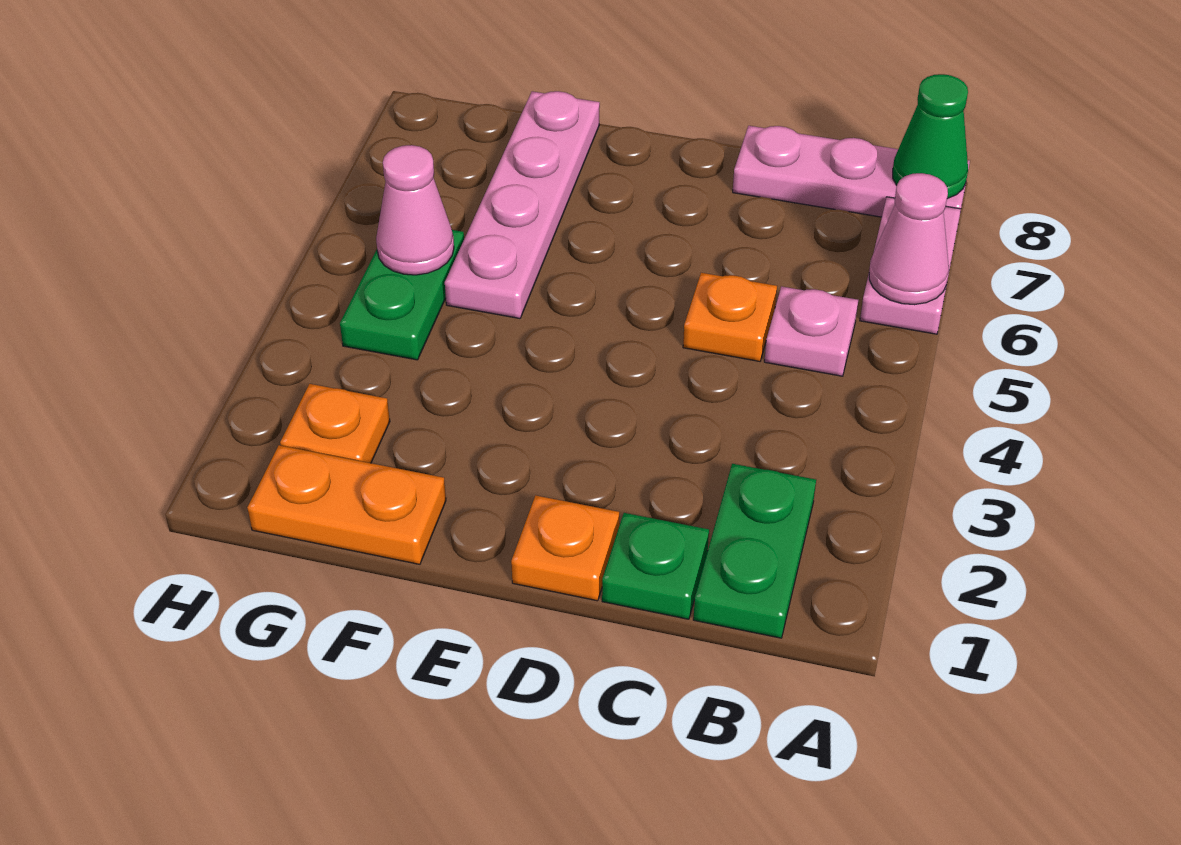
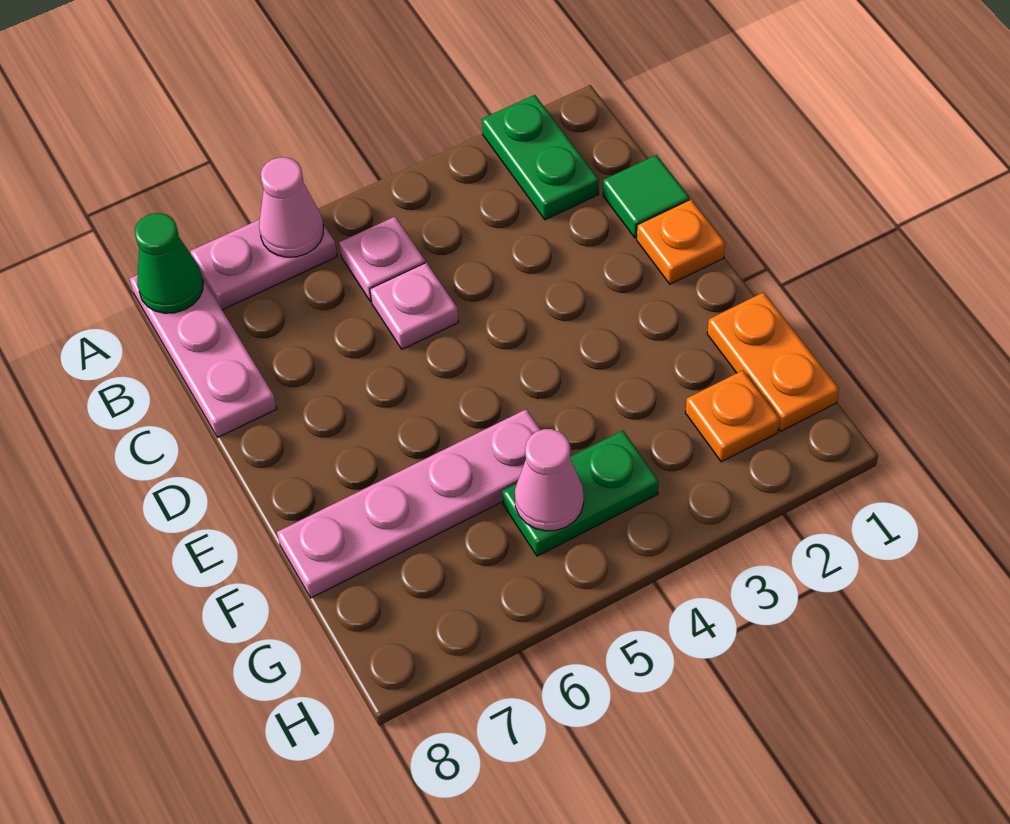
green 1x2 plate [693,464,816,638] -> green 1x2 plate turned to [482,95,599,220]
green 1x1 plate [602,513,709,619] -> green 1x1 tile [603,155,690,238]
orange 1x1 plate [683,273,777,361] -> pink 1x1 plate [370,263,458,349]

